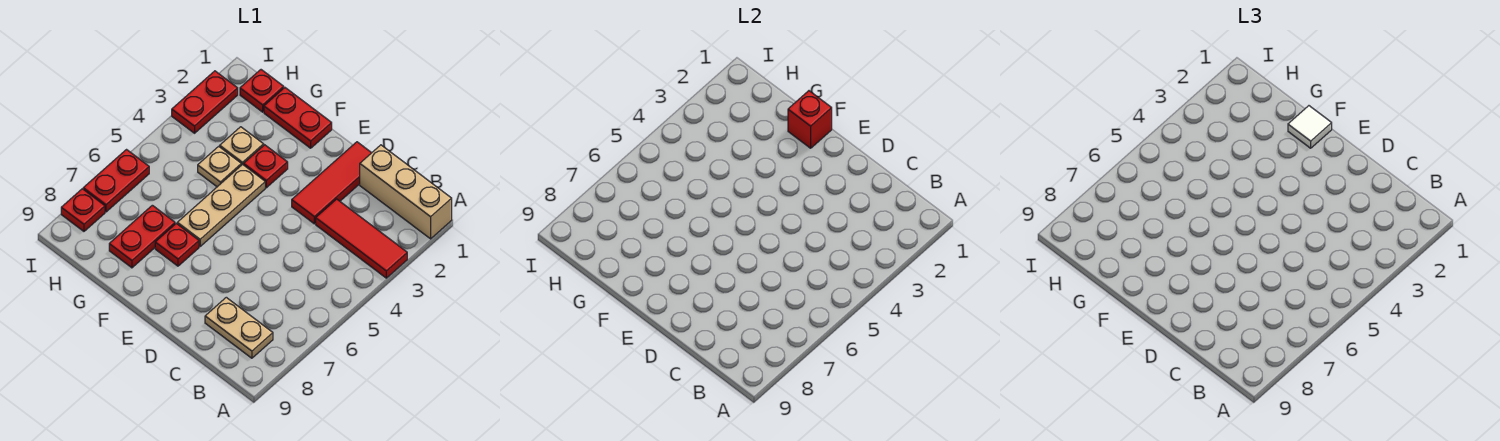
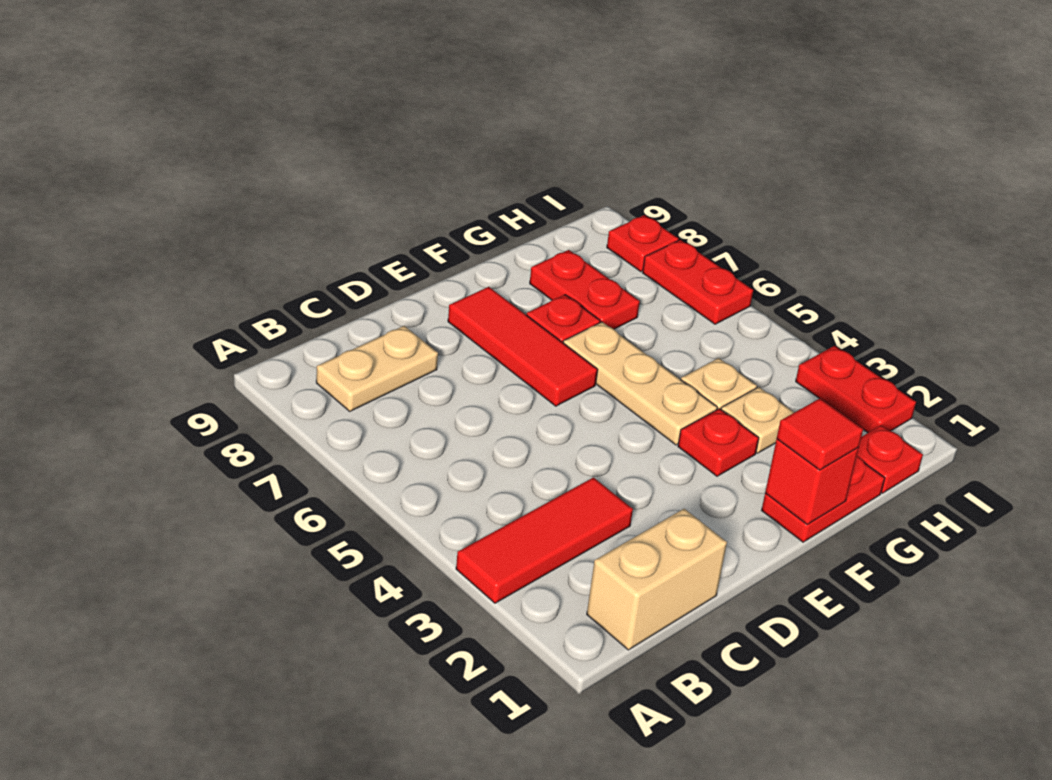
tan 1x3 brick [360,145,452,239] -> tan 1x2 brick [587,509,727,650]
red 1x3 tile [292,142,371,224] -> red 1x3 tile moved to [448,287,598,406]
white 1x1 tile [1288,106,1332,148] -> red 1x1 tile [777,398,863,470]

